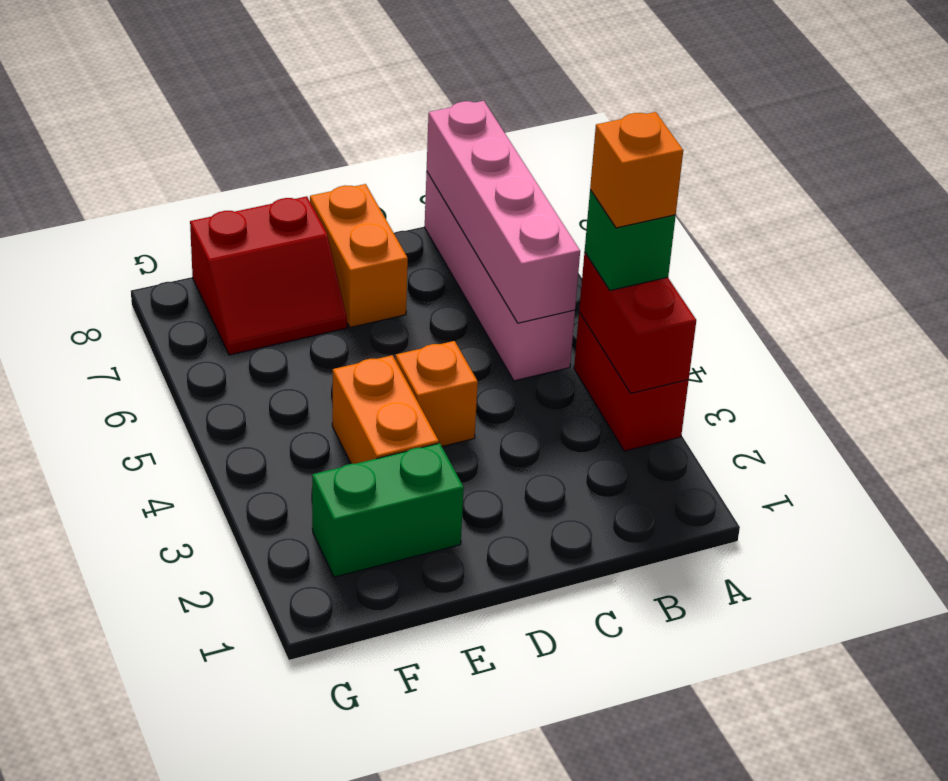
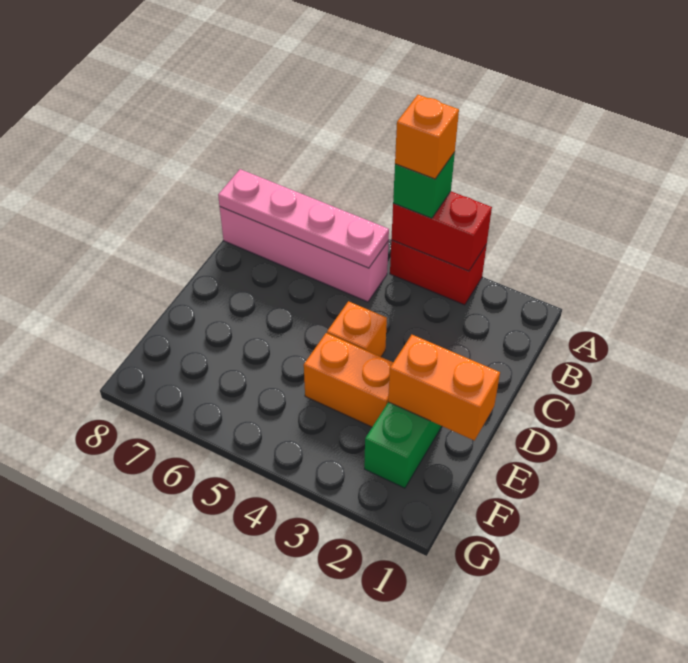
pink 1x4 brick [427,101,580,323] -> pink 1x4 plate [218,169,389,268]
orange 1x2 brick [310,184,408,327] -> orange 1x2 brick moved to [388,335,500,441]
red 2x2 slope [190,196,347,355] -> none

